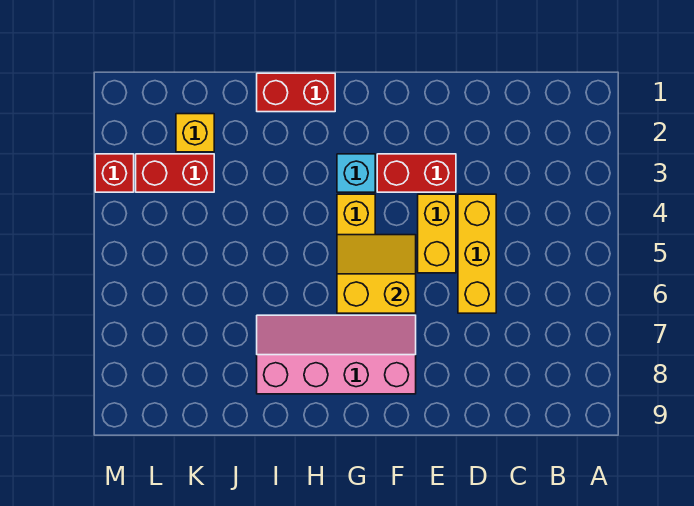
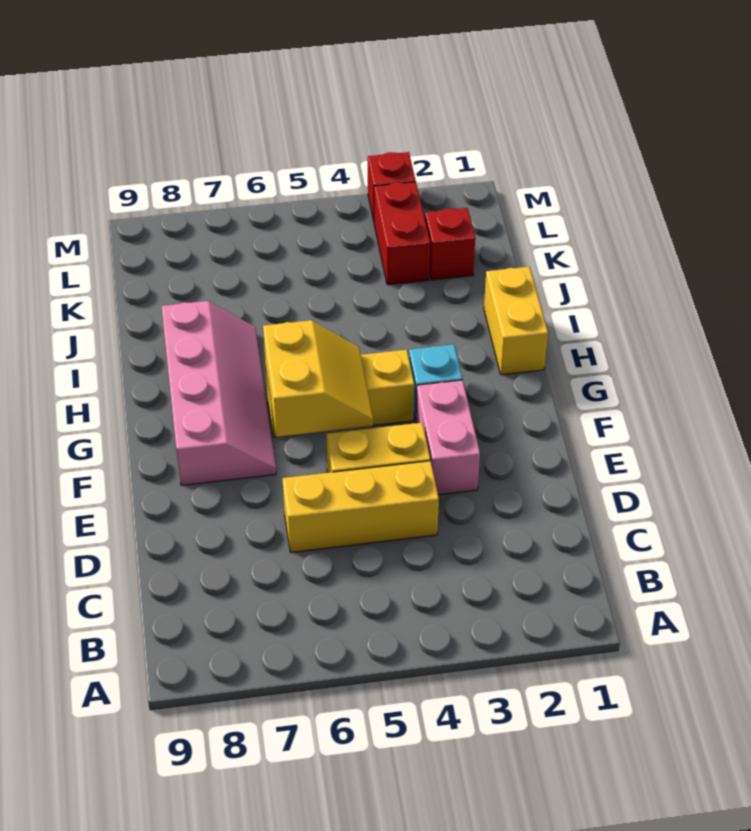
red 1x2 brick [377,154,456,192] -> pink 1x2 brick [416,380,480,495]
red 1x2 brick [257,73,335,112] -> yellow 1x2 brick [484,267,548,375]
yellow 1x1 brick [176,114,214,152] -> red 1x1 brick [425,208,475,280]

